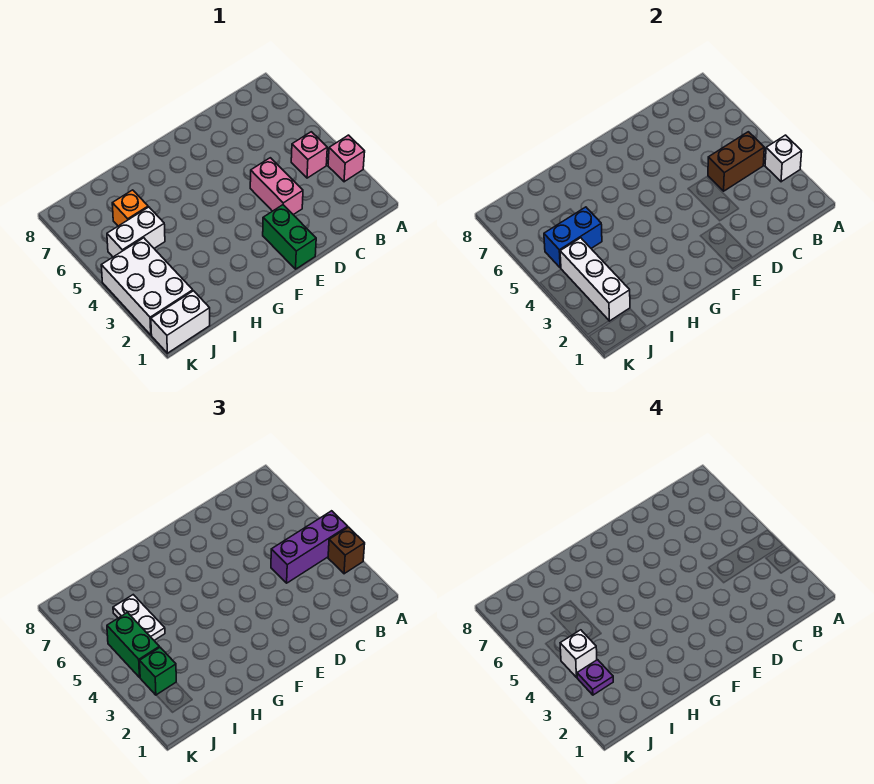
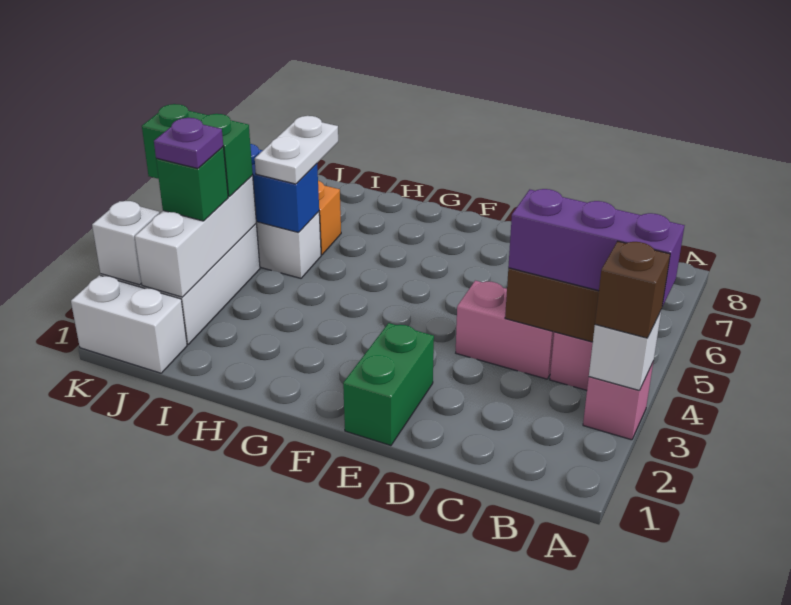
pink 1x2 brick [250,158,303,215] -> pink 1x2 brick turned to [456,281,554,379]
green 1x2 brick [107,613,159,677] -> green 1x2 brick turned to [142,104,253,197]
white 1x1 brick [560,630,597,677] -> white 1x1 brick moved to [92,201,160,285]

